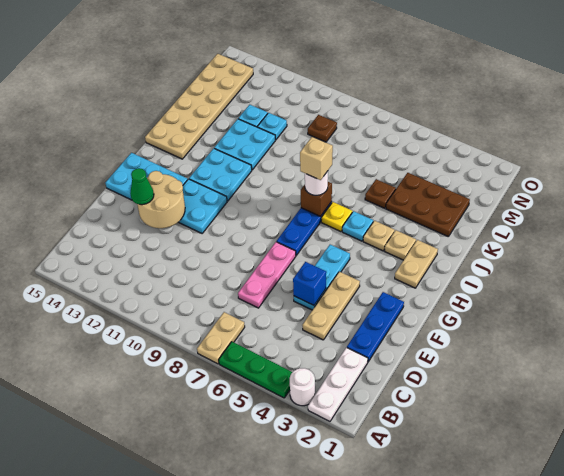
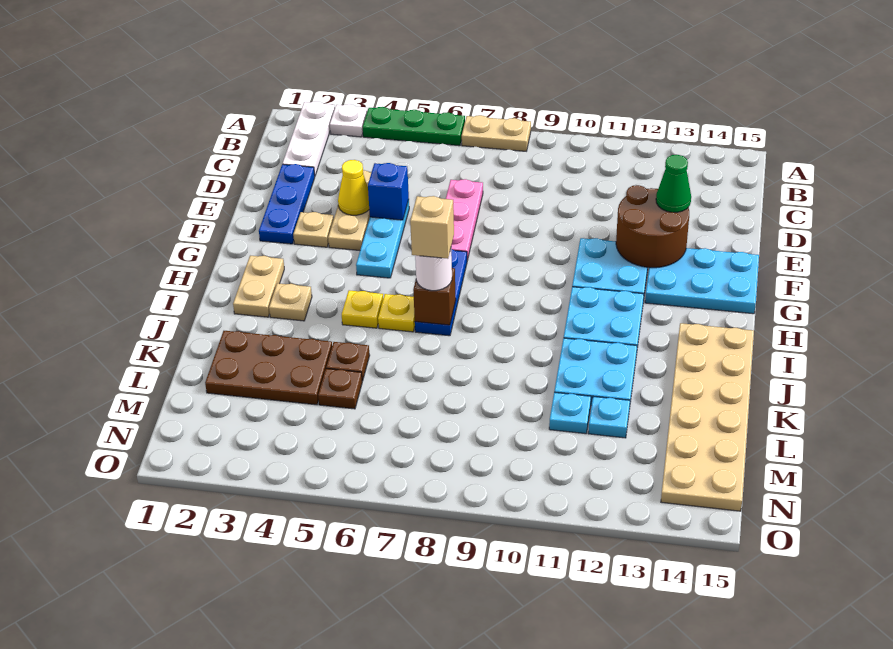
white 1x1 round brick [290,368,315,406] -> white 1x1 plate [330,104,367,137]
tan 1x2 plate [197,312,245,364] -> tan 1x2 plate turned to [462,115,531,151]
none -> yellow 1x1 cone [338,160,369,215]
tan 2x2 round brick [137,171,185,228] -> brown 2x2 round brick [616,185,689,268]
tan 1x1 plate [363,221,395,251] -> tan 1x1 plate moved to [293,212,334,247]
cyan 1x1 plate [342,211,373,241] -> yellow 1x1 plate [342,290,383,328]
brown 1x1 plate [308,115,337,142] -> brown 1x1 plate moved to [318,369,362,409]

